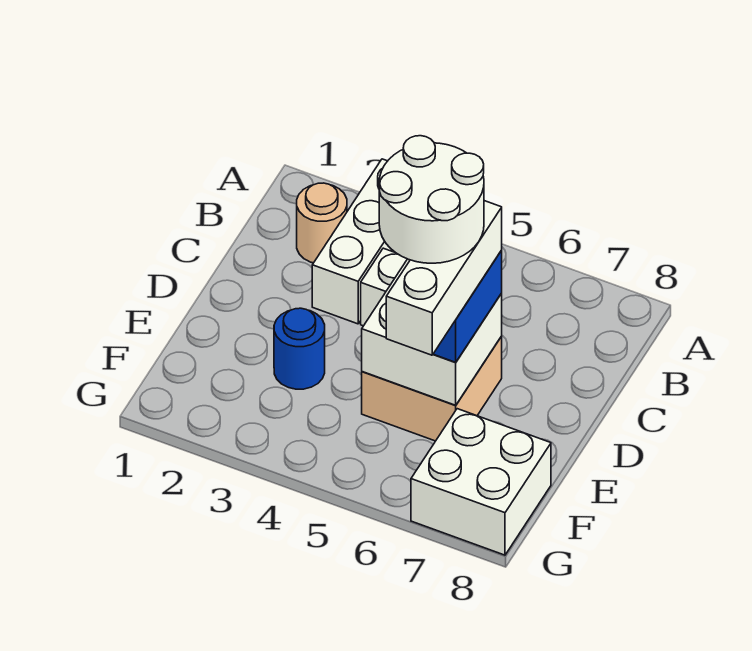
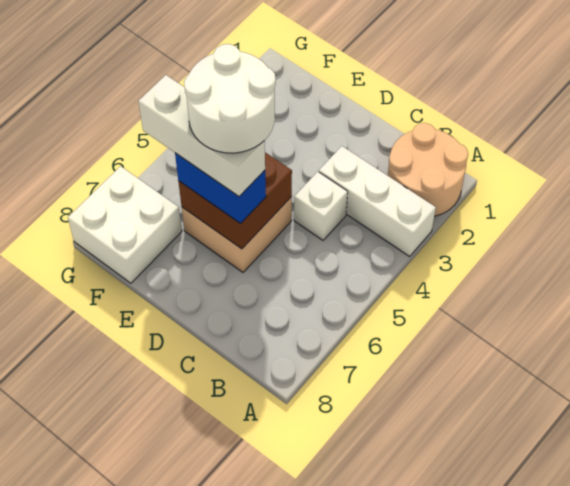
tan 1x1 round brick [297,183,347,263] -> tan 2x2 round brick [388,123,468,216]
white 2x2 brick [362,259,502,405] -> brown 2x2 brick [178,153,292,249]
blue 1x1 round brick [274,308,325,389] -> none

